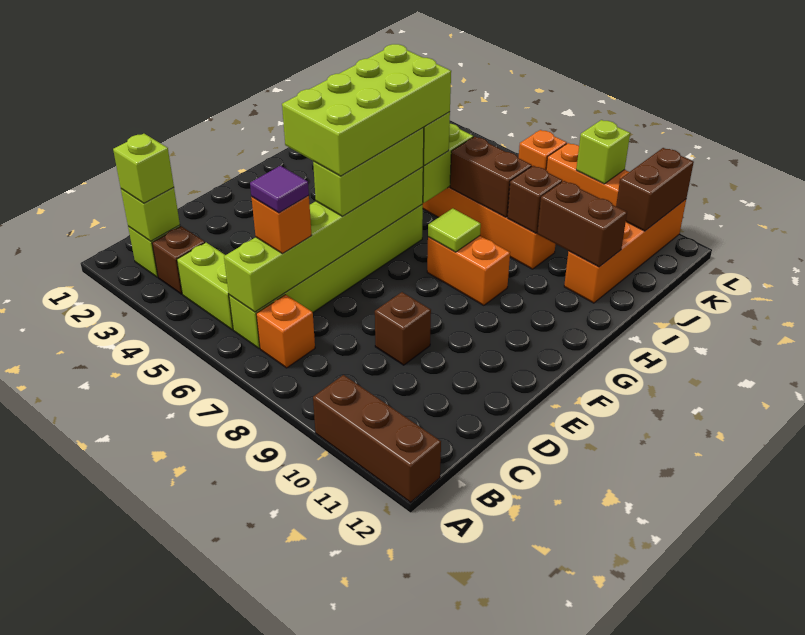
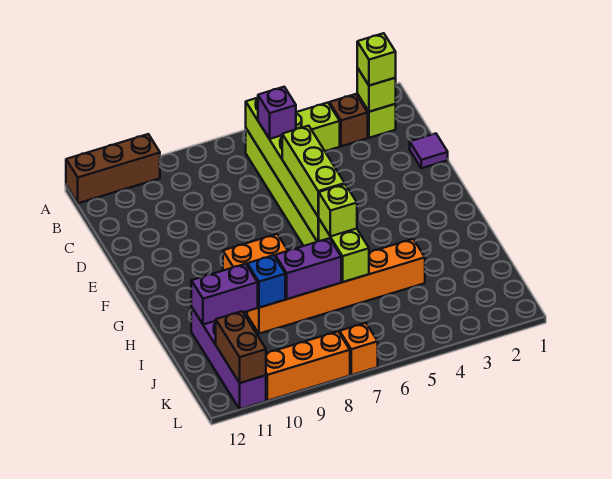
orange 1x1 brick [256,295,315,368] -> none
orange 1x1 brick [251,196,312,253] -> purple 1x1 brick [258,87,296,139]
purple 1x1 tile [250,166,309,213] -> purple 1x1 tile moved to [410,134,448,168]
brown 1x1 brick [375,292,431,365] -> none
lime 2x4 brick [282,44,451,176] -> none
lime 1x1 tile [428,208,481,252] -> none
brown 1x2 brick [450,137,532,217] -> purple 1x2 brick [275,238,341,299]
brown 1x1 brick [507,166,562,233] -> blue 1x1 brick [247,255,285,308]
brown 1x2 brick [537,181,627,267] -> purple 1x2 brick [191,264,258,325]
orange 1x4 brick [564,199,686,303] -> purple 1x4 brick [191,307,266,409]
lime 1x1 brick [576,120,630,184] -> none

